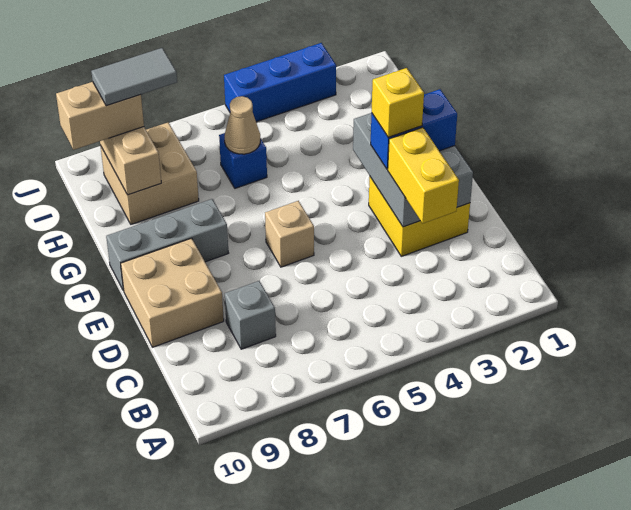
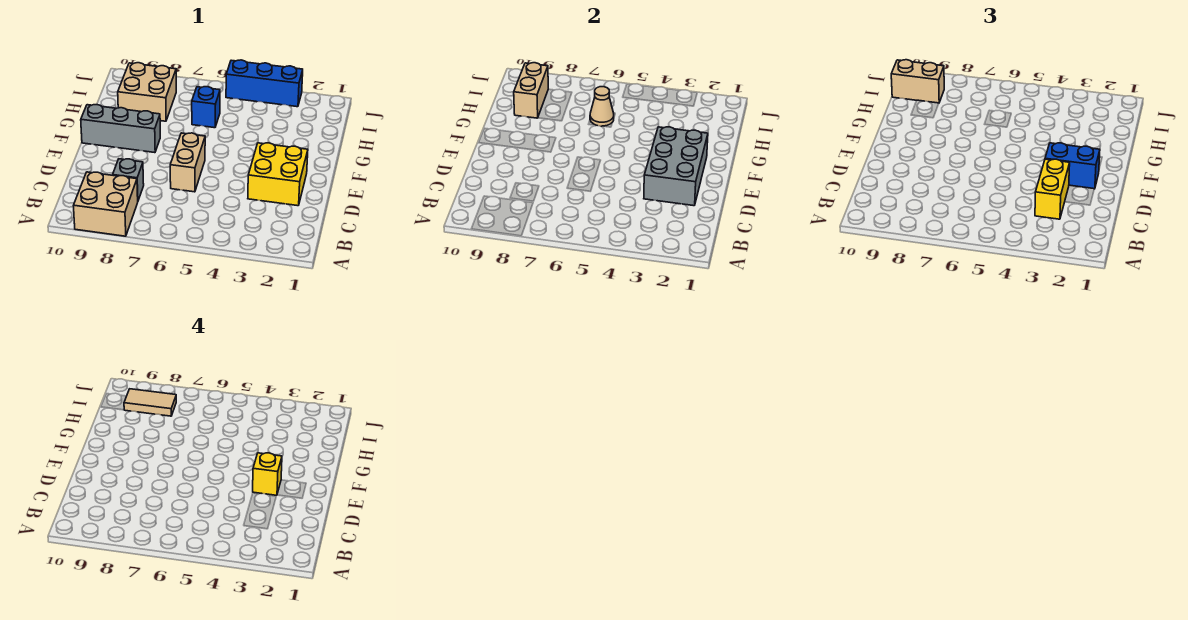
tan 2x2 brick [121,238,224,347] -> tan 2x2 brick moved to [73,172,138,236]
tan 1x1 brick [265,201,314,267] -> tan 1x2 brick [170,133,205,192]
grey 1x2 tile [91,48,177,106] -> tan 1x2 tile [124,389,176,416]

